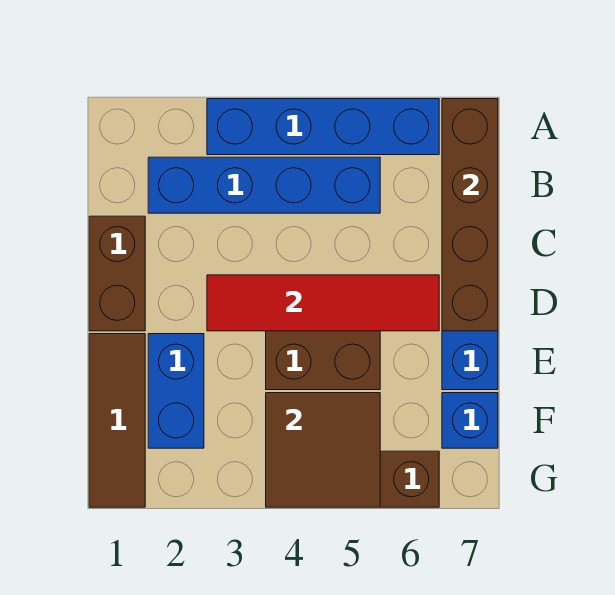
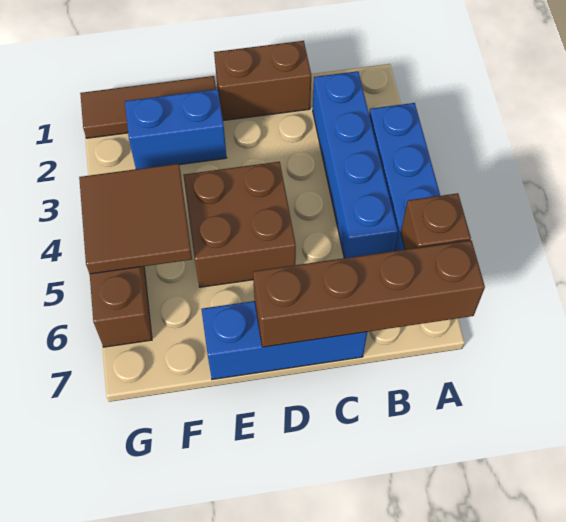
none -> brown 1x1 brick [401,193,471,250]
red 1x4 tile [207,275,439,331] -> none
blue 1x1 brick [442,393,498,448] -> none

